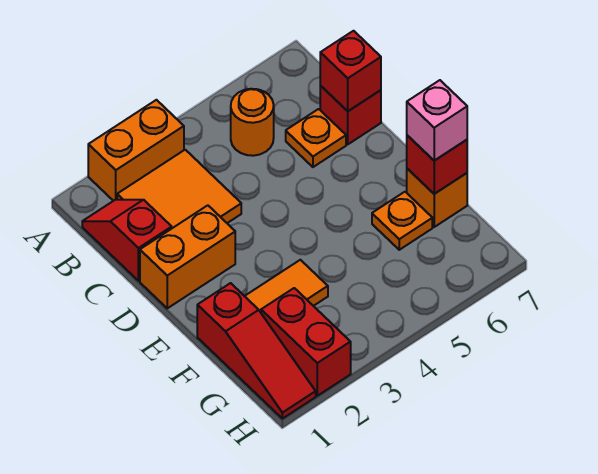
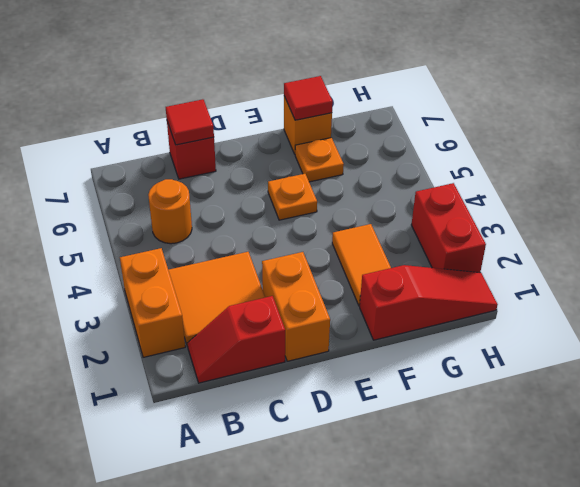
orange 1x1 plate [286,109,346,167] -> orange 1x1 plate moved to [268,174,317,220]
red 1x1 brick [320,31,381,111] -> red 1x1 tile [166,99,214,145]
red 1x1 brick [407,135,467,194] -> red 1x1 tile [284,76,333,120]
pink 1x1 brick [407,80,467,161] -> none
red 1x2 brick [261,288,351,396] -> red 1x2 brick turned to [411,183,486,273]

